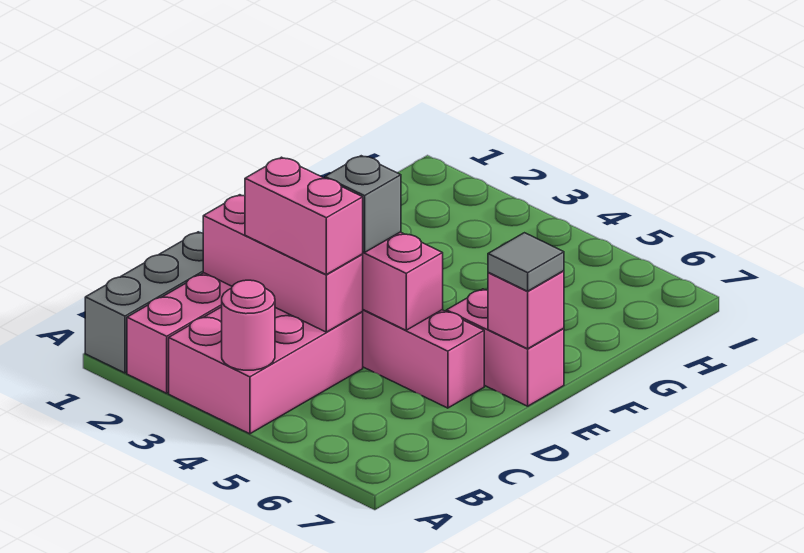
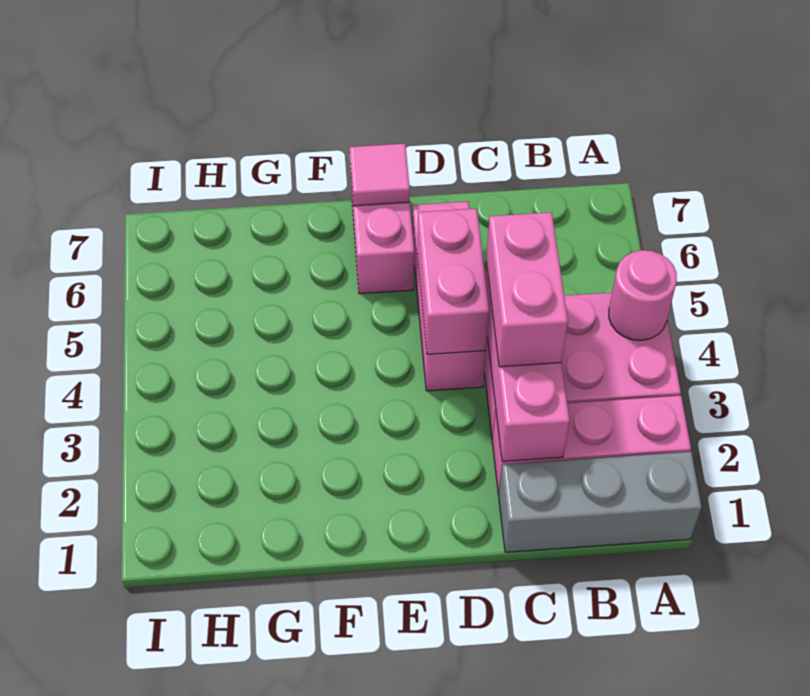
grey 1x1 brick [325,156,401,253] -> none
pink 1x1 brick [488,271,564,349] -> pink 1x1 tile [350,144,410,206]
grey 1x1 tile [488,233,564,291] -> none

